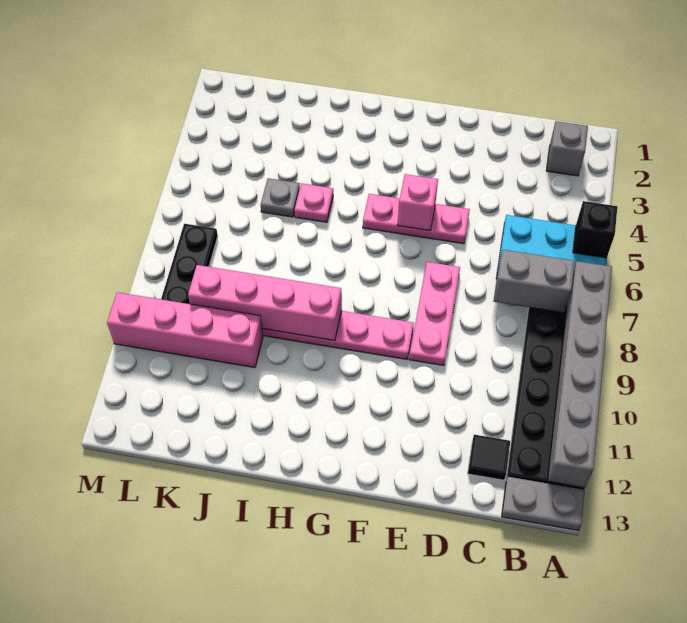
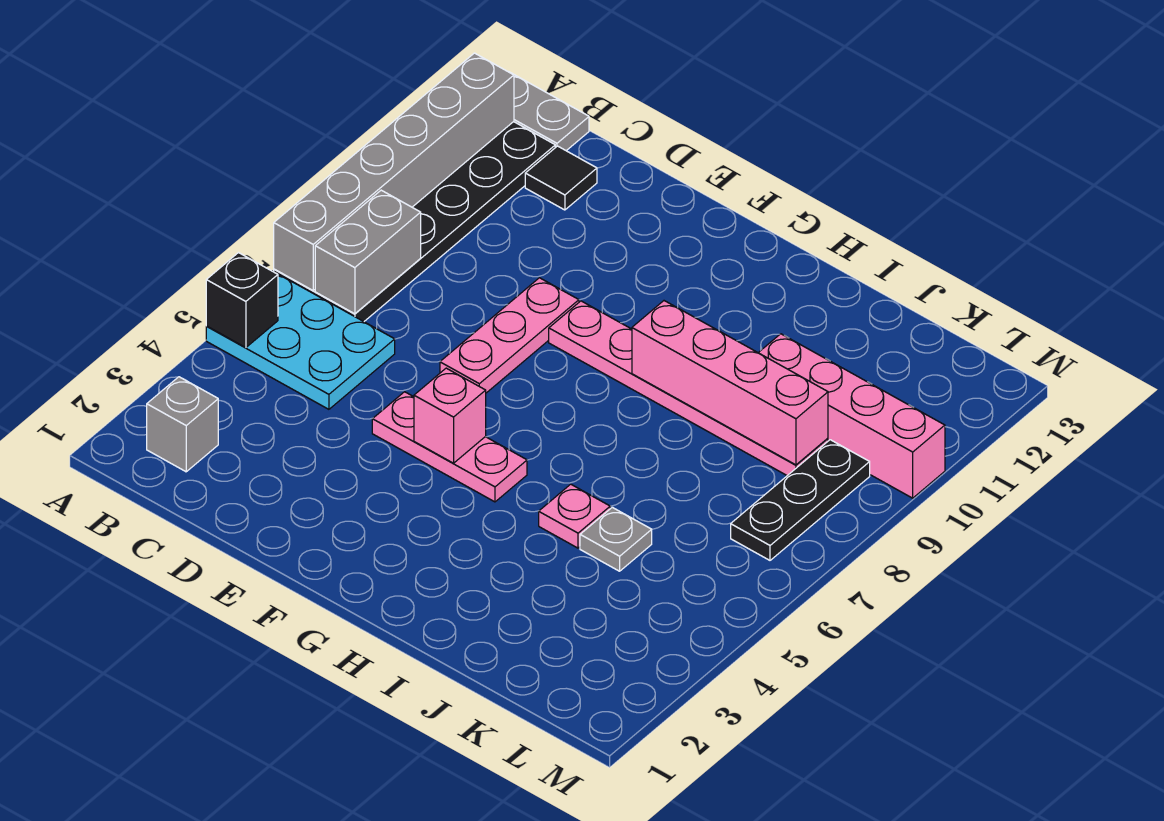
grey 1x2 brick [494,250,575,313] -> grey 1x2 brick turned to [315,190,421,314]

